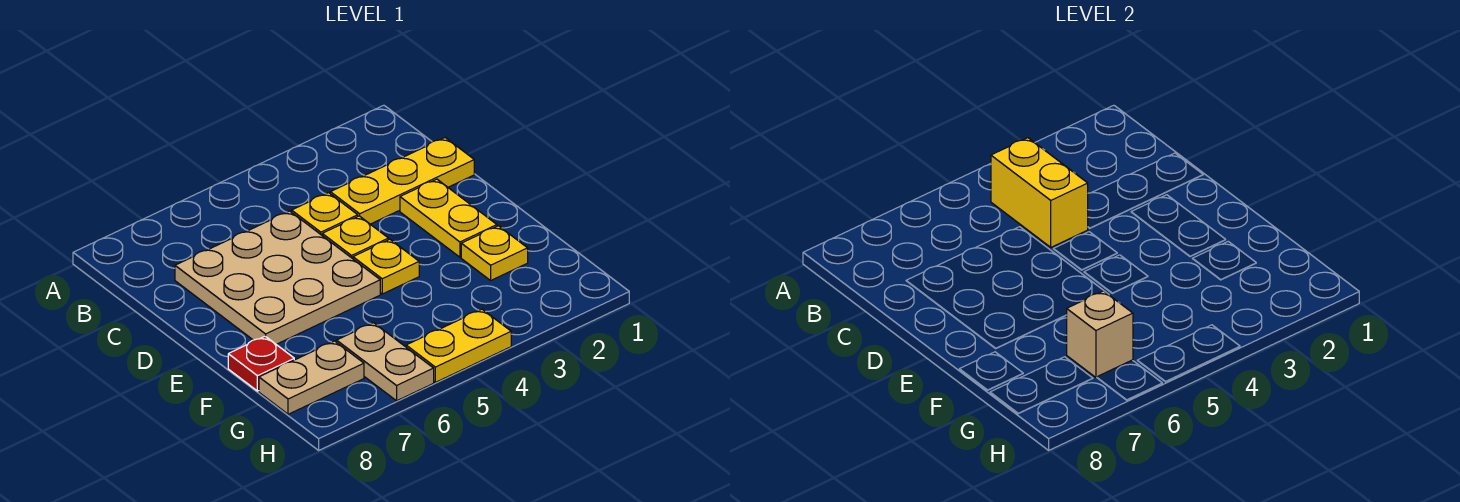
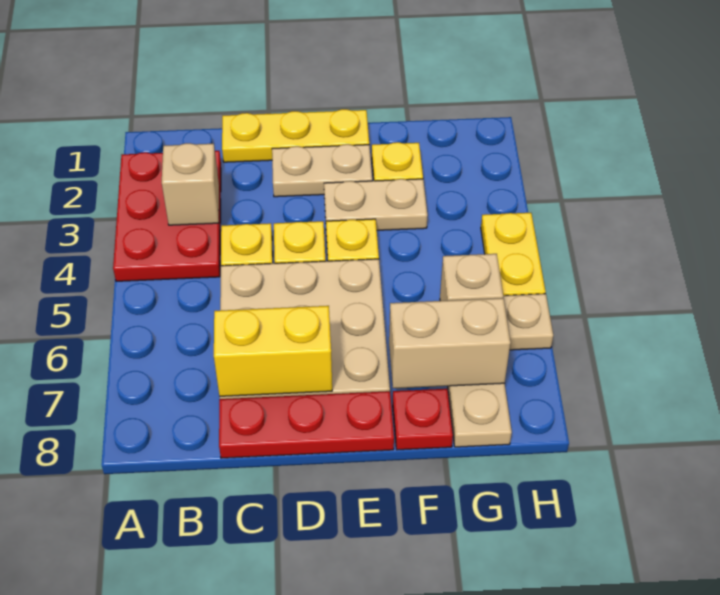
none -> red 2x3 plate [113,151,221,281]
none -> tan 1x1 brick [162,143,219,225]
yellow 1x2 brick [991,138,1088,247] -> yellow 1x2 brick moved to [214,306,332,396]
yellow 1x3 plate [330,138,474,224] -> yellow 1x3 plate turned to [222,109,369,162]
none -> red 1x3 plate [219,391,394,458]
yellow 1x2 plate [400,179,497,257] -> tan 1x2 plate [272,144,372,197]
none -> tan 1x2 plate [324,179,428,230]
none -> tan 1x2 brick [389,298,511,388]

